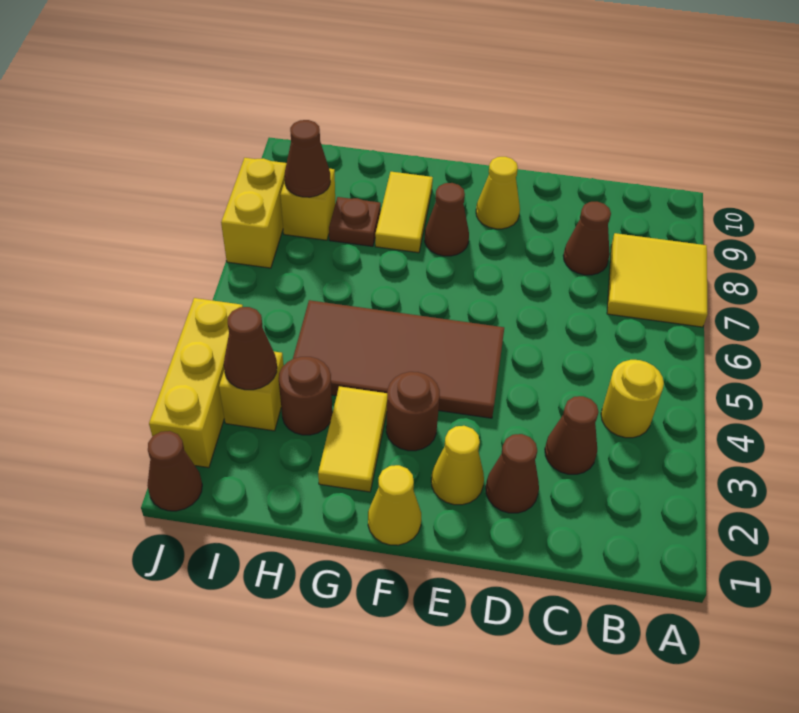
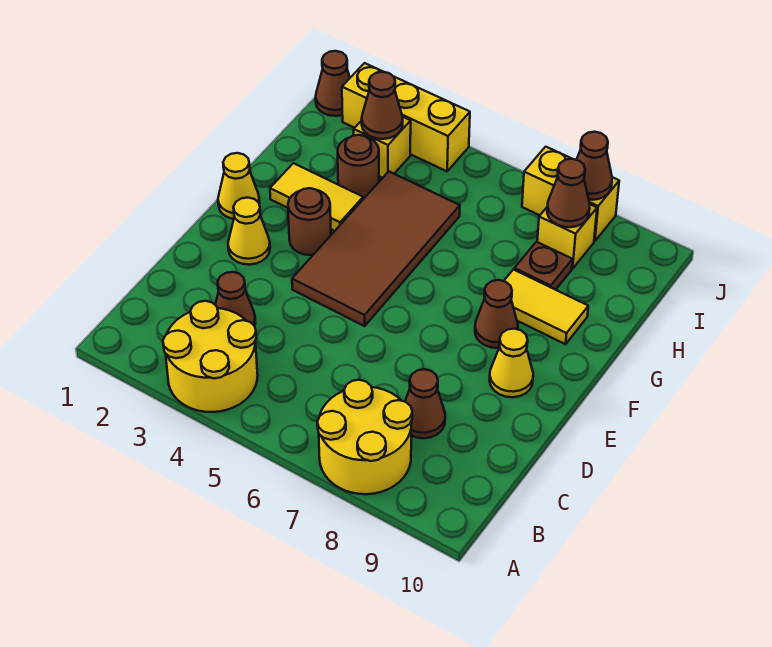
yellow 2x2 tile [607,233,708,327] -> yellow 2x2 round brick [317,380,412,494]
yellow 1x1 round brick [601,360,664,438] -> yellow 2x2 round brick [163,301,258,412]
brown 1x1 cone [486,434,539,513] -> brown 1x1 cone moved to [577,132,612,200]

